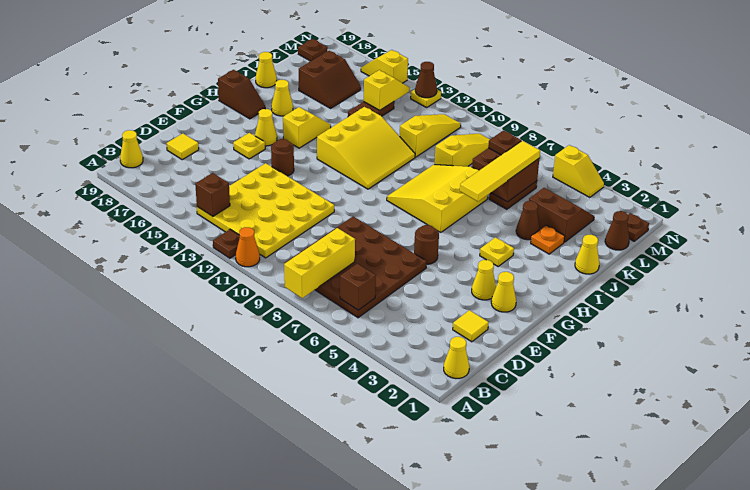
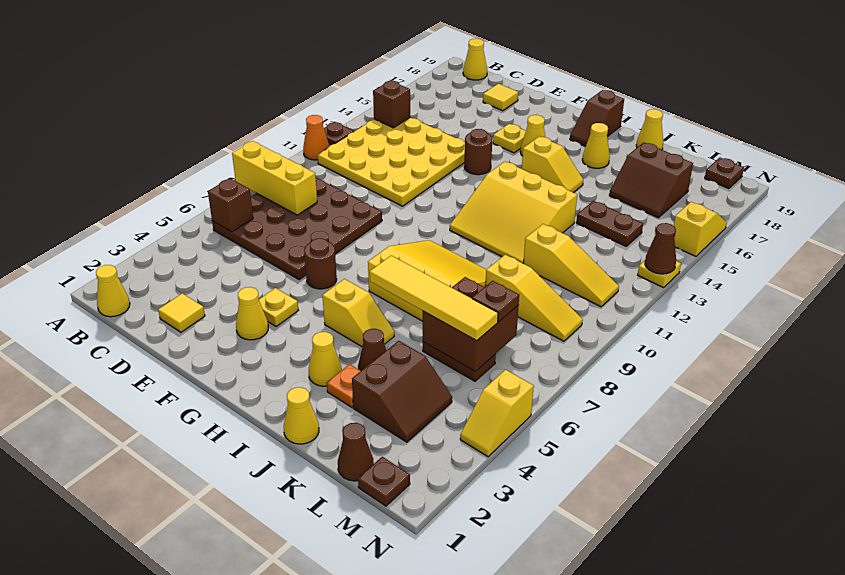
yellow 1x1 cone [491,272,516,312] -> yellow 1x1 cone moved to [309,332,342,386]
yellow 1x1 plate [480,237,514,266] -> yellow 1x1 plate moved to [259,288,298,326]
yellow 1x2 slope [364,70,410,110] -> yellow 1x2 slope moved to [322,279,394,347]

